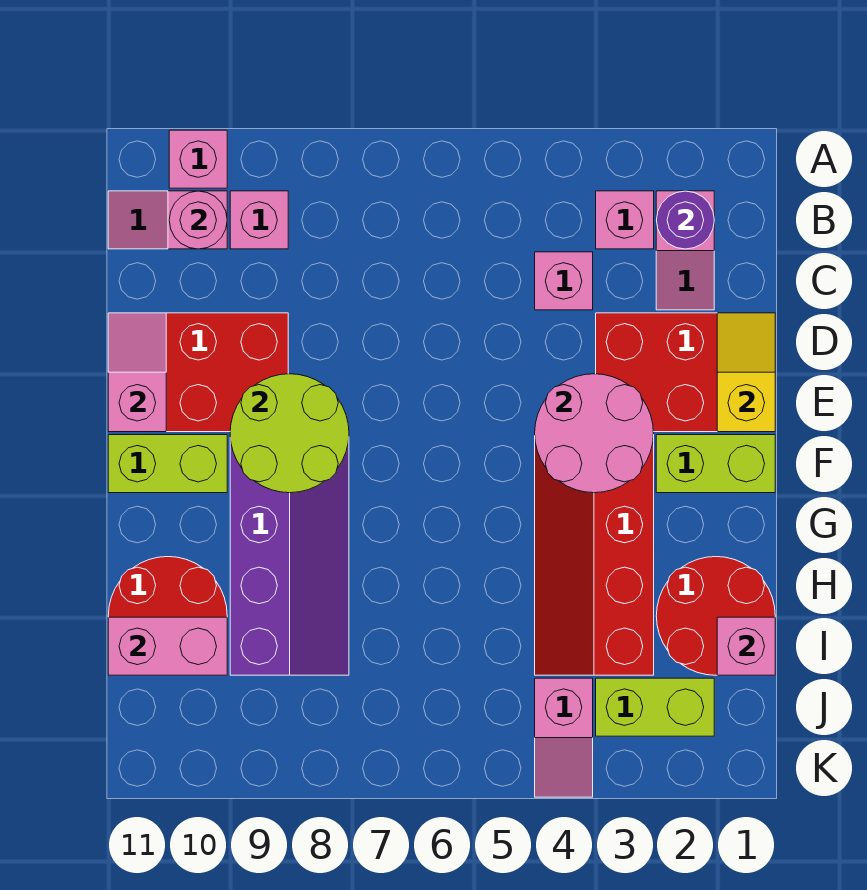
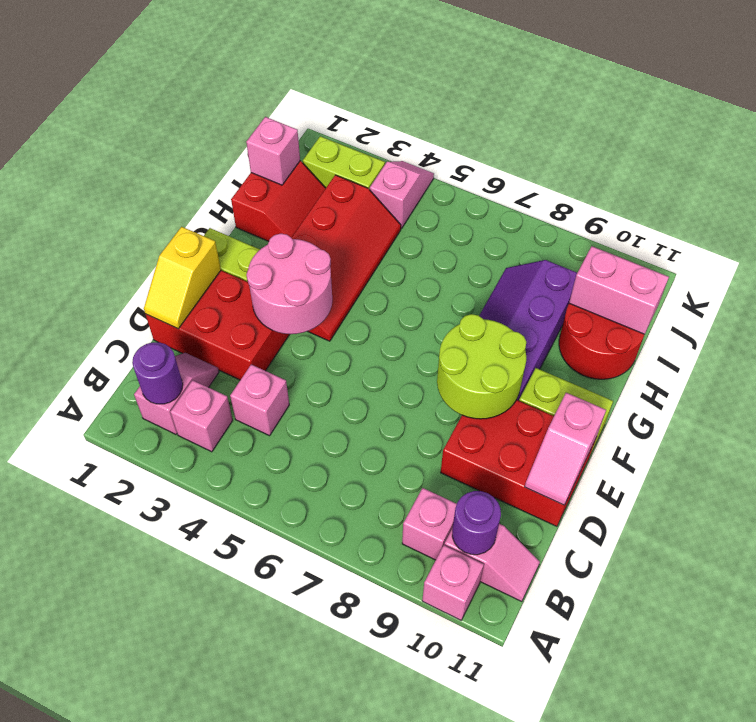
pink 1x1 round brick [169,191,227,249] -> purple 1x1 round brick [452,491,501,555]
red 2x2 round brick [656,557,775,675] -> red 2x2 slope [231,161,326,241]

